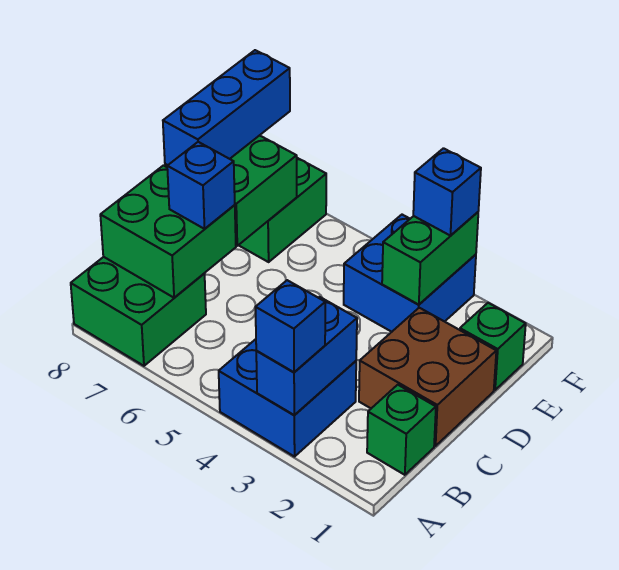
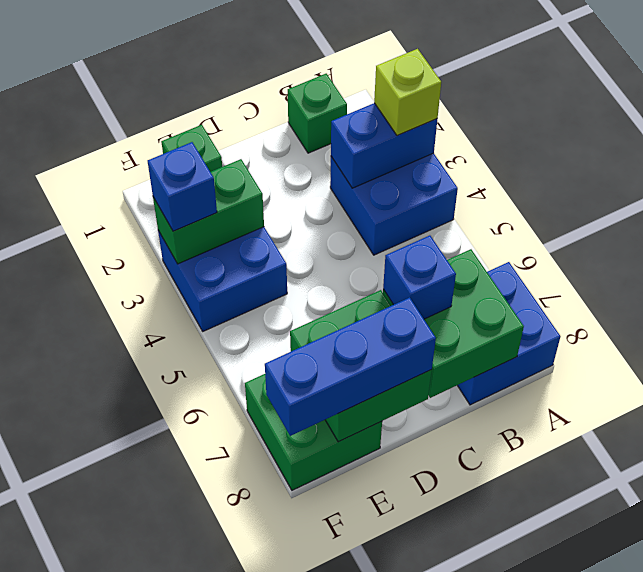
blue 1x1 brick [255,280,325,372] -> lime 1x1 brick [374,49,441,136]
green 2x2 brick [71,257,206,366] -> blue 2x2 brick [457,262,560,405]
brown 2x2 brick [359,308,496,446] -> none

